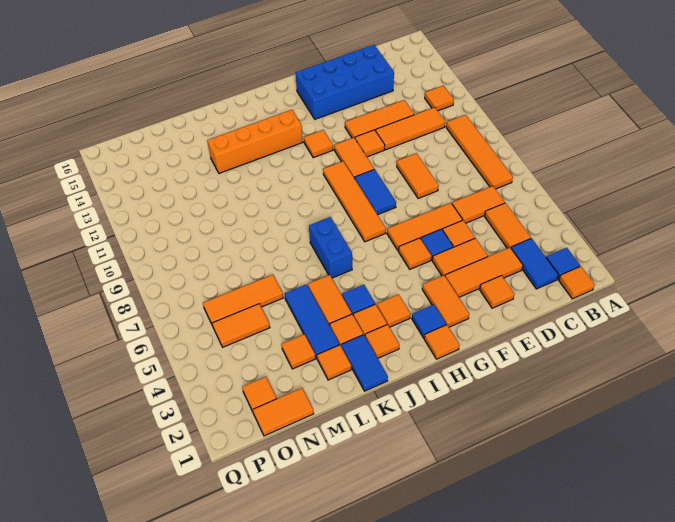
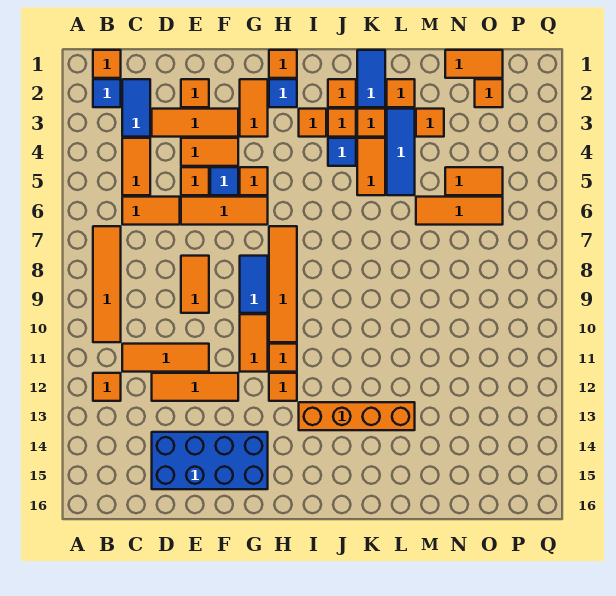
orange 1x1 tile [355,130,385,157] -> orange 1x1 tile moved to [269,344,297,372]
blue 1x2 brick [309,217,352,278] -> none

